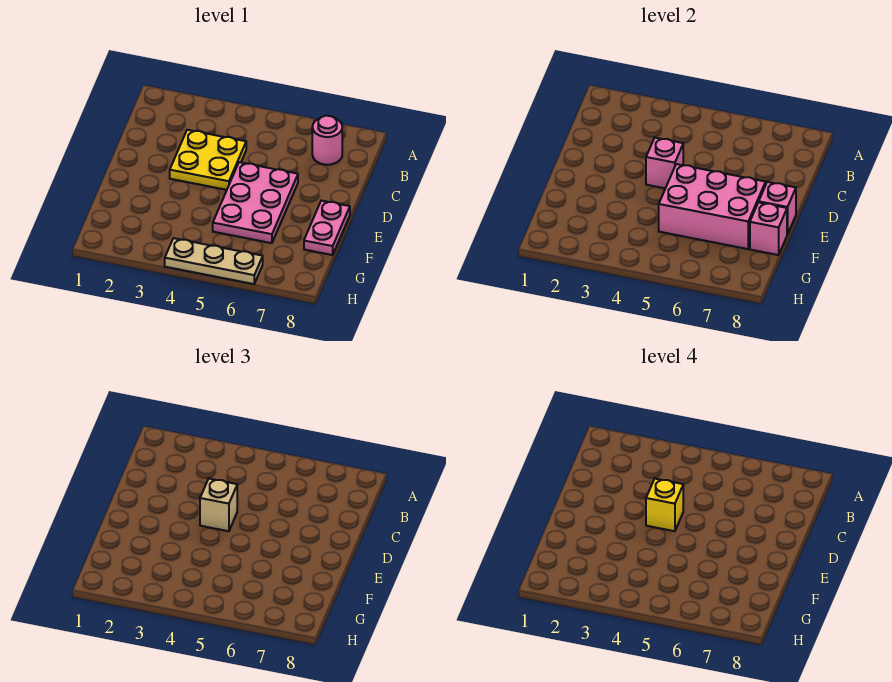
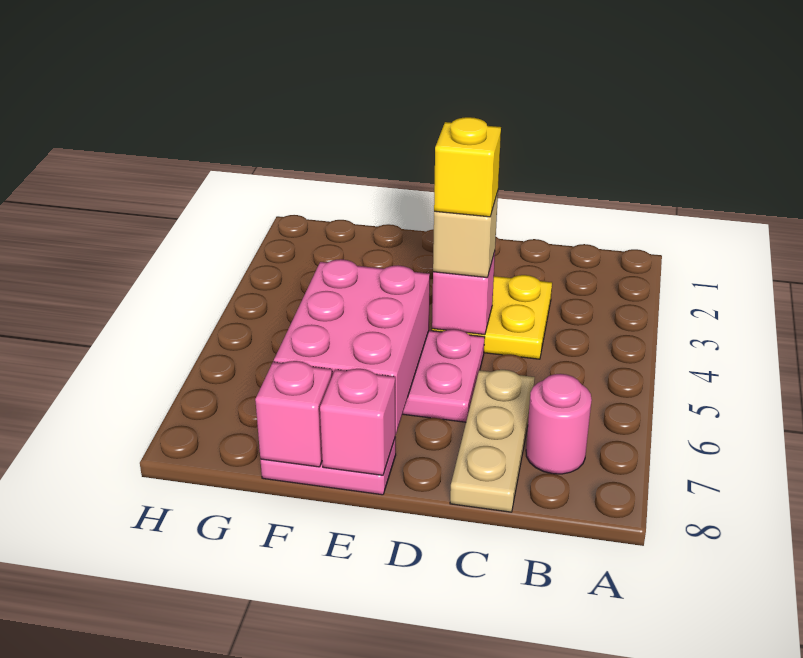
tan 1x3 plate [165,238,263,284] -> tan 1x3 plate moved to [450,370,535,512]

